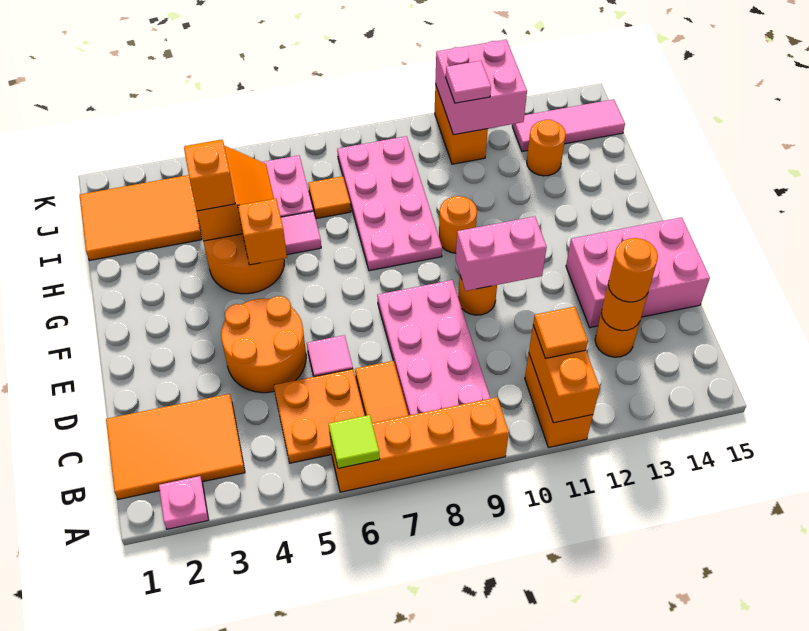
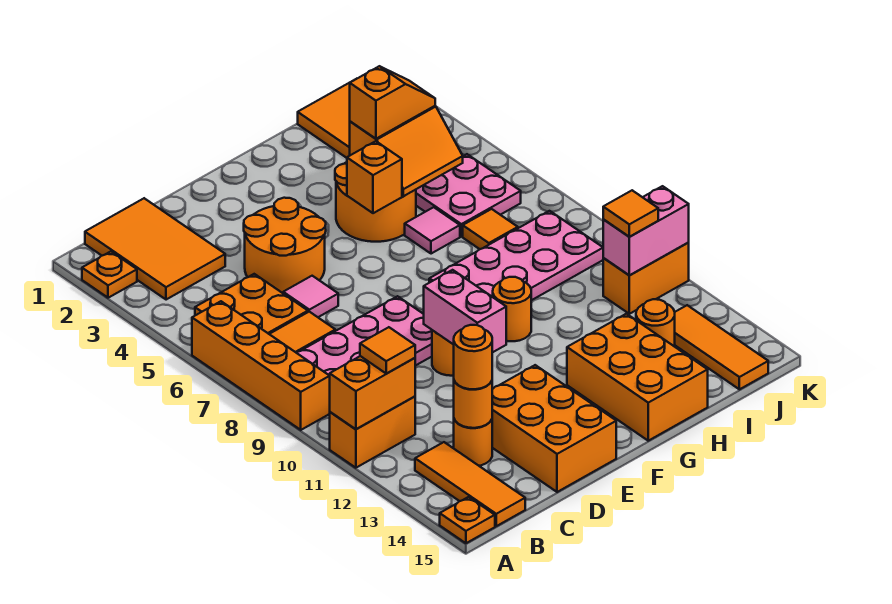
pink 1x1 plate [159,476,208,529] -> orange 1x1 plate [82,251,137,298]
lime 1x1 tile [329,415,380,468] -> none
none -> orange 1x1 plate [440,497,495,543]
none -> orange 1x3 tile [415,442,525,526]
pink 2x3 brick [566,217,710,328] -> orange 2x3 brick [492,365,616,492]
none -> orange 2x3 brick [567,314,708,441]
pink 2x2 brick [435,40,527,135] -> pink 1x2 brick [603,186,689,275]
pink 1x1 tile [446,61,491,103] -> orange 1x1 tile [603,190,658,237]
pink 1x3 tile [512,99,625,152] -> orange 1x3 tile [675,305,768,389]

